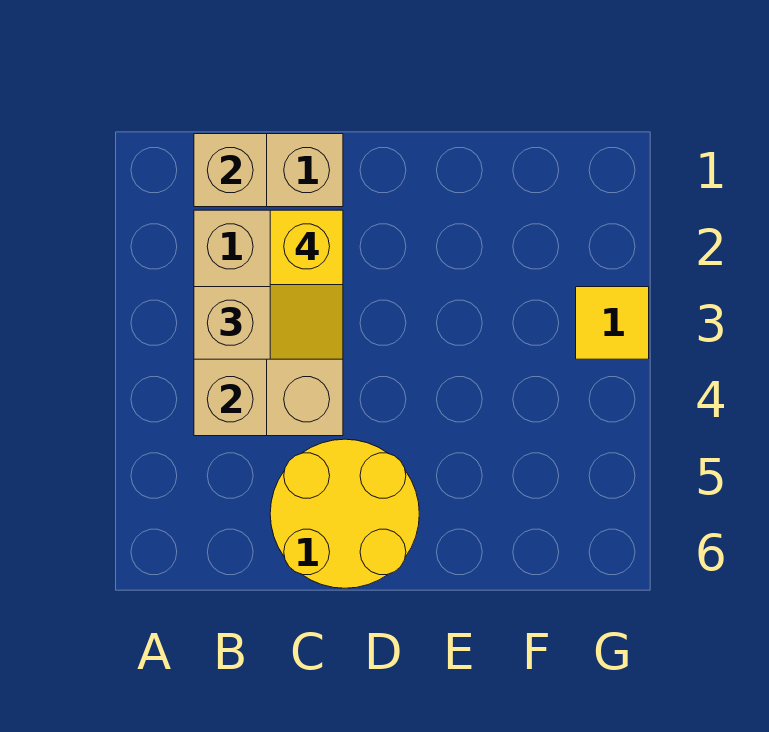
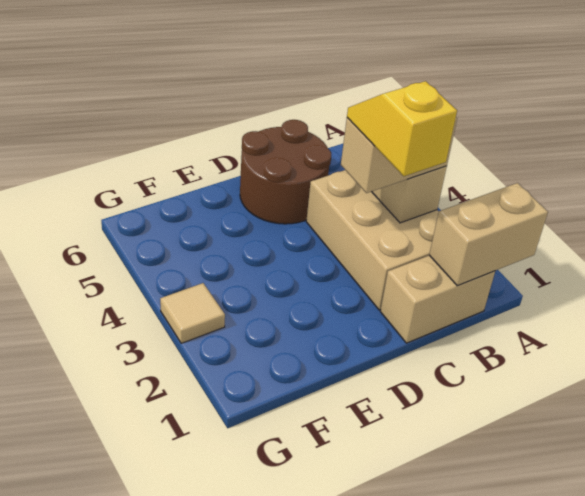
tan 1x1 brick [194,134,267,207] -> tan 1x2 brick [429,183,548,286]
yellow 2x2 round brick [270,439,419,588] -> brown 2x2 round brick [240,120,331,224]
yellow 1x1 tile [576,287,649,359] -> tan 1x1 tile [160,283,225,343]

